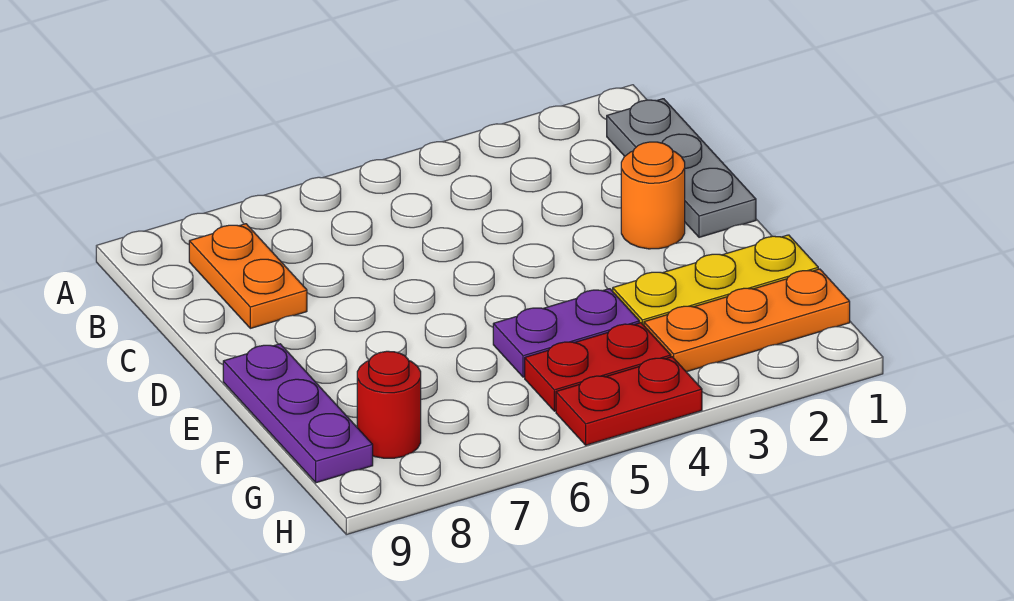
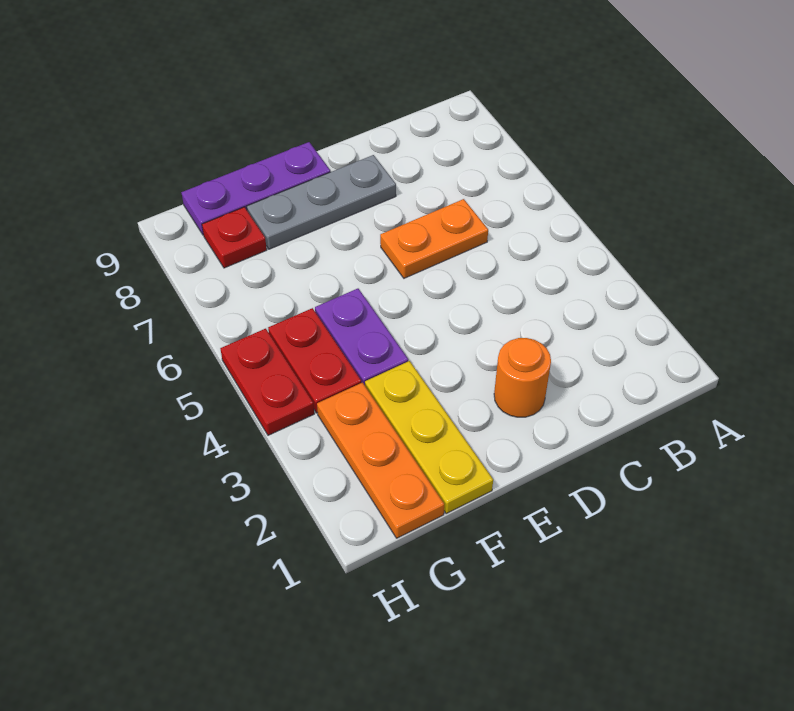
grey 1x3 plate [607,99,756,237] -> grey 1x3 plate moved to [247,155,396,249]
orange 1x2 plate [189,224,307,328] -> orange 1x2 plate moved to [380,199,488,278]
red 1x1 round brick [357,351,421,458] -> red 1x1 plate [202,207,267,268]

